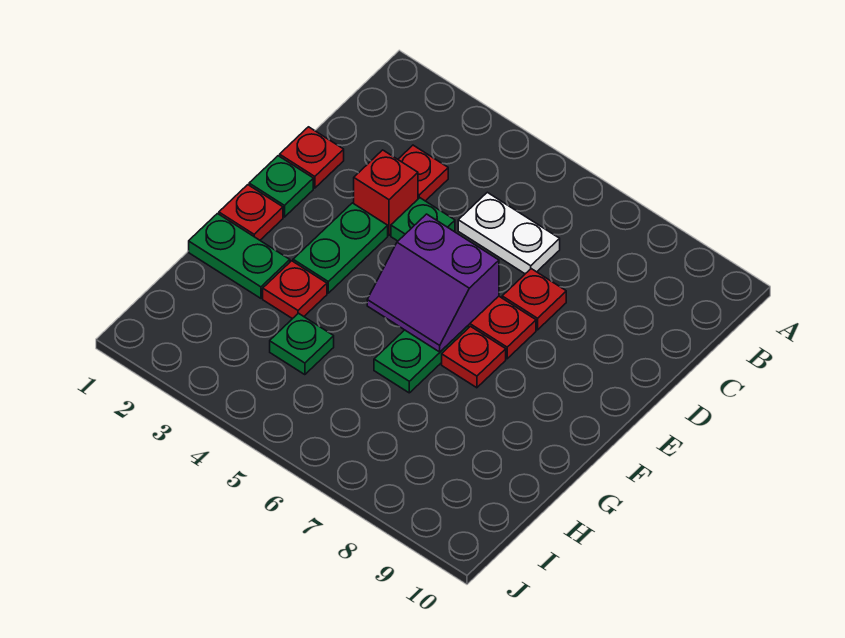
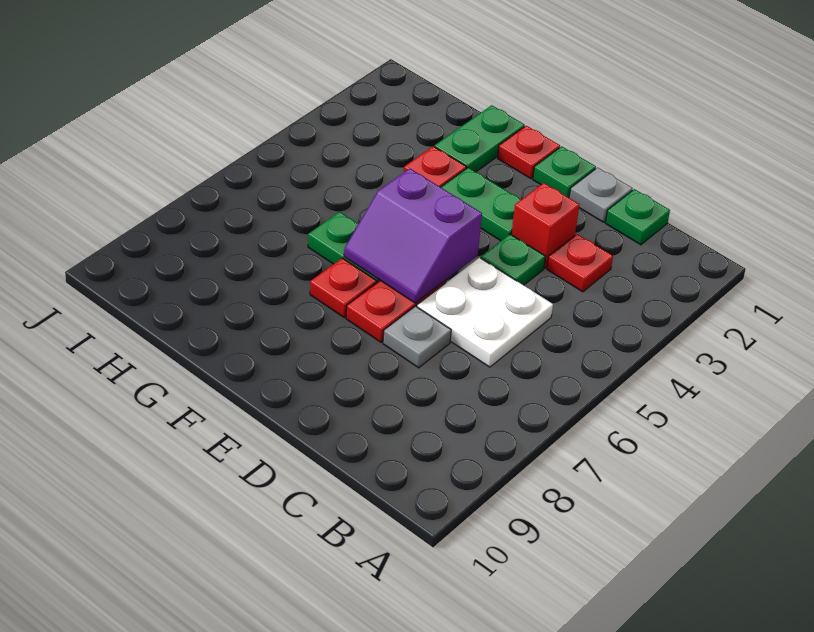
white 1x2 plate [458,192,560,274] -> white 2x2 plate [417,258,553,367]
red 1x1 plate [280,127,344,188] -> grey 1x1 plate [569,168,633,222]
red 1x1 plate [502,269,566,330] -> grey 1x1 plate [383,306,451,368]
purple 2x2 slope [367,214,499,352] -> purple 2x2 slope turned to [344,169,482,303]
green 1x1 plate [270,313,334,375] -> green 1x1 plate moved to [606,189,670,245]

